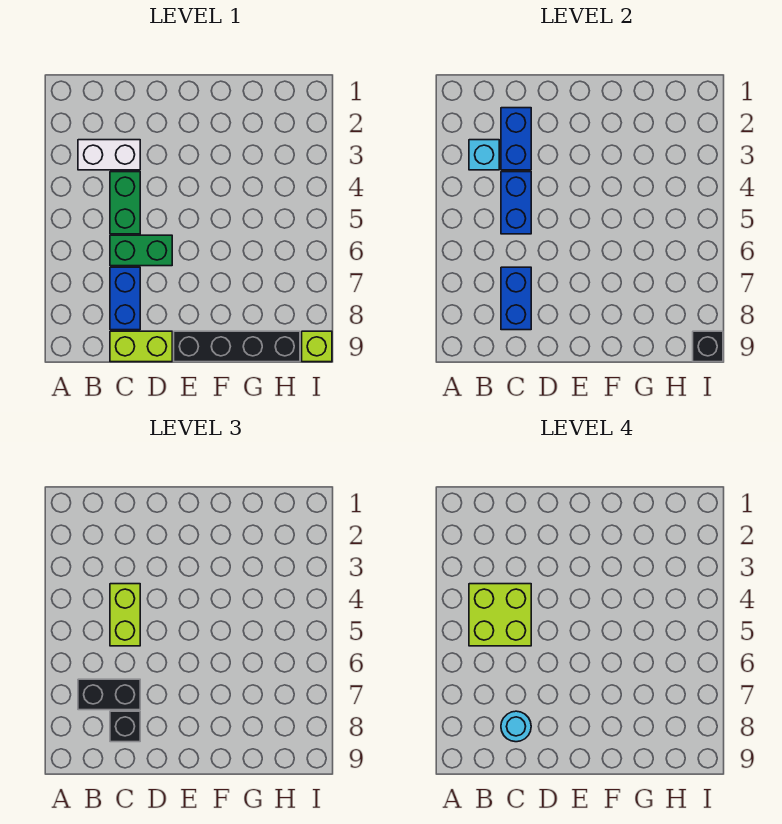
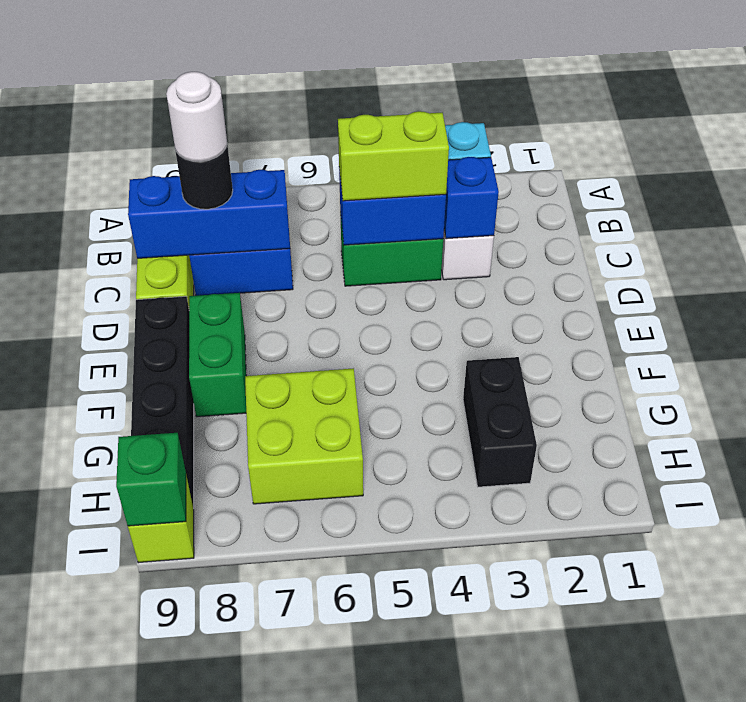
lime 2x2 brick [469,584,531,646] -> lime 2x2 brick moved to [245,368,363,504]
black 1x2 brick [78,679,140,710] -> black 1x2 brick moved to [463,357,537,487]
blue 1x2 brick [501,108,531,170] -> blue 1x1 brick [444,157,499,239]
green 1x2 brick [110,235,172,266] -> green 1x2 brick moved to [189,293,246,417]
blue 1x2 brick [501,267,531,330] -> blue 1x3 brick [128,170,290,258]
black 1x1 brick [110,711,140,742] -> black 1x1 round brick [175,145,233,209]
cyan 1x1 round brick [501,711,531,742] -> white 1x1 round brick [166,72,227,162]
black 1x1 brick [693,331,723,362] -> green 1x1 brick [116,433,186,526]

